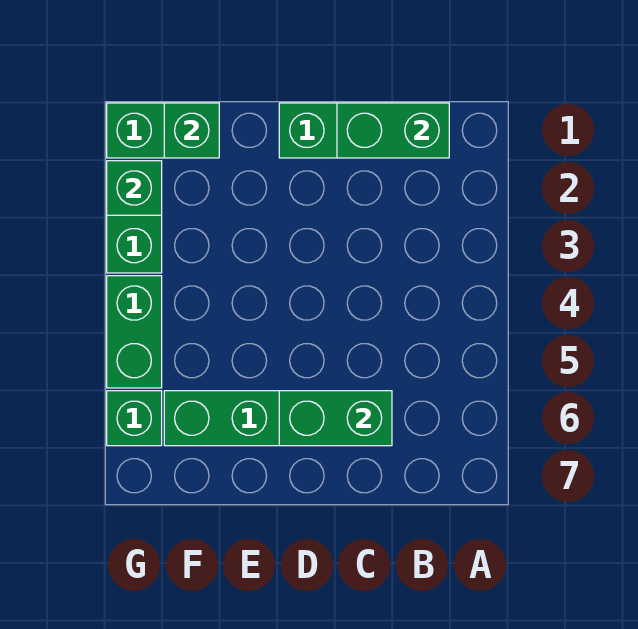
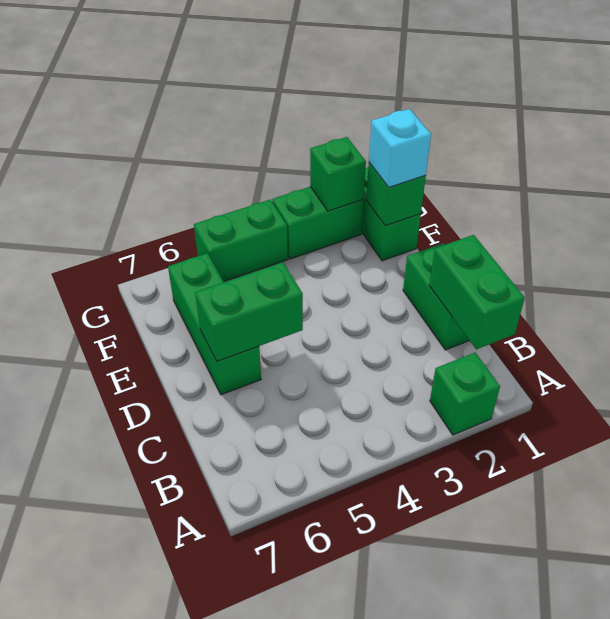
green 1x2 brick [279,391,392,446] -> green 1x2 brick turned to [195,262,303,361]
none -> cyan 1x1 brick [369,109,431,187]
green 1x1 brick [107,391,162,446] -> green 1x1 brick moved to [430,353,500,435]

